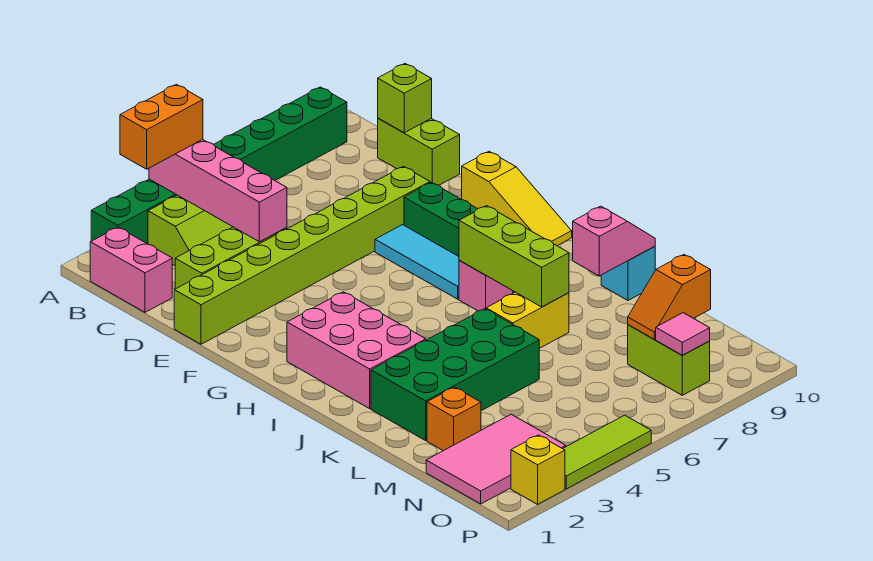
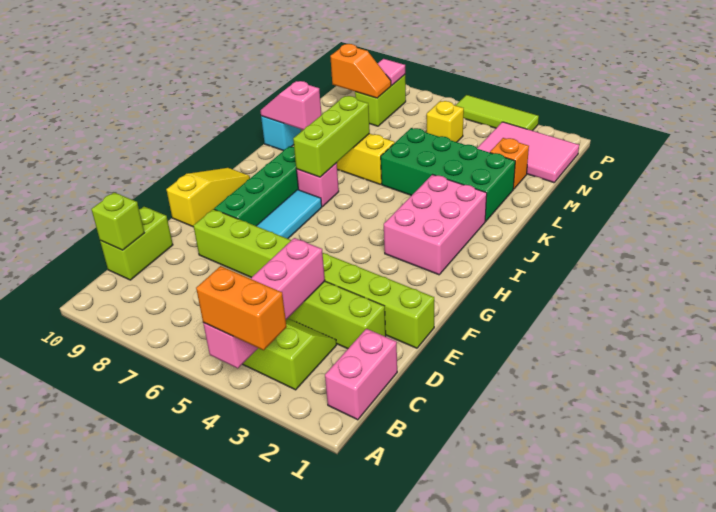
green 1x8 brick [91,87,347,244] -> none
yellow 1x1 brick [511,435,565,504] -> yellow 1x1 brick moved to [426,101,464,142]

